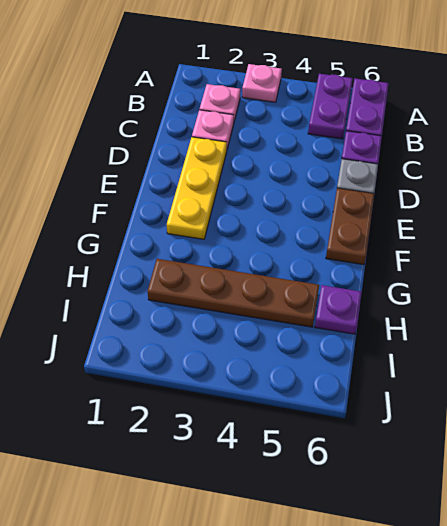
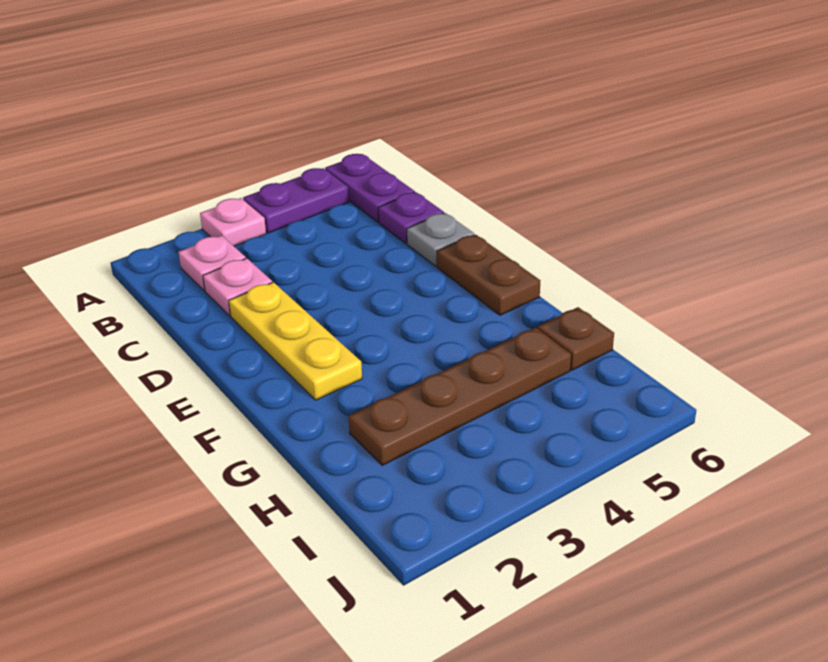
purple 1x2 plate [308,74,353,139] -> purple 1x2 plate turned to [243,168,349,233]
purple 1x1 plate [315,285,362,334] -> brown 1x1 plate [537,307,614,370]

